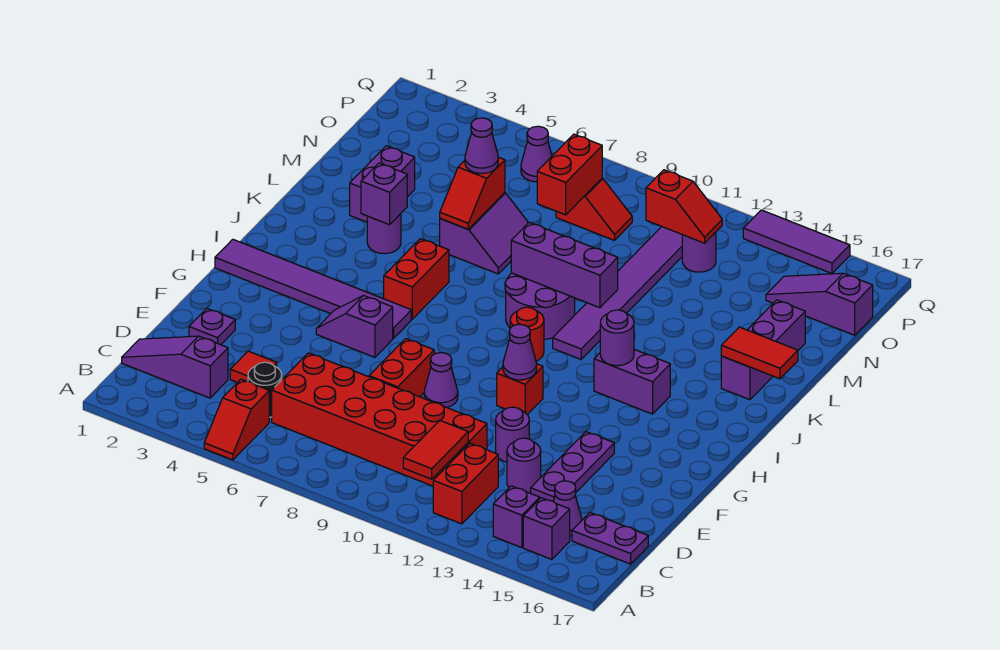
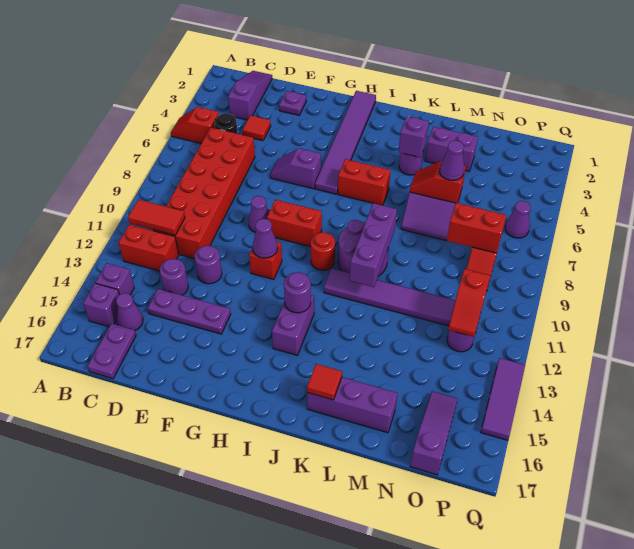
red 1x2 brick [369,339,434,397] -> red 1x2 brick moved to [267,200,322,247]
purple 1x2 slope [316,296,393,357] -> purple 1x2 slope turned to [270,148,321,189]
red 1x2 tile [721,327,798,379] -> red 1x1 tile [307,364,342,400]

